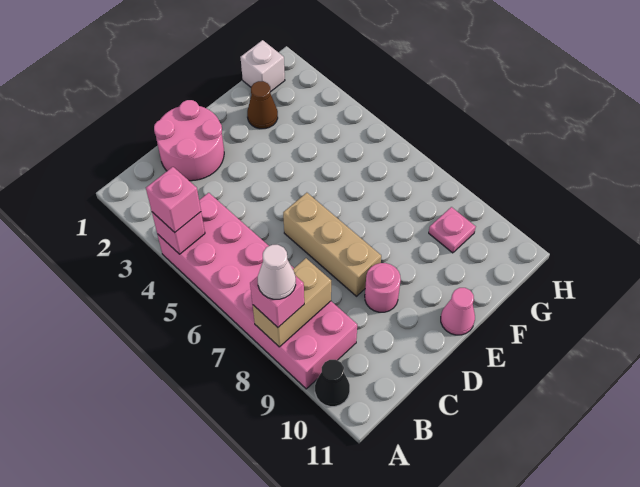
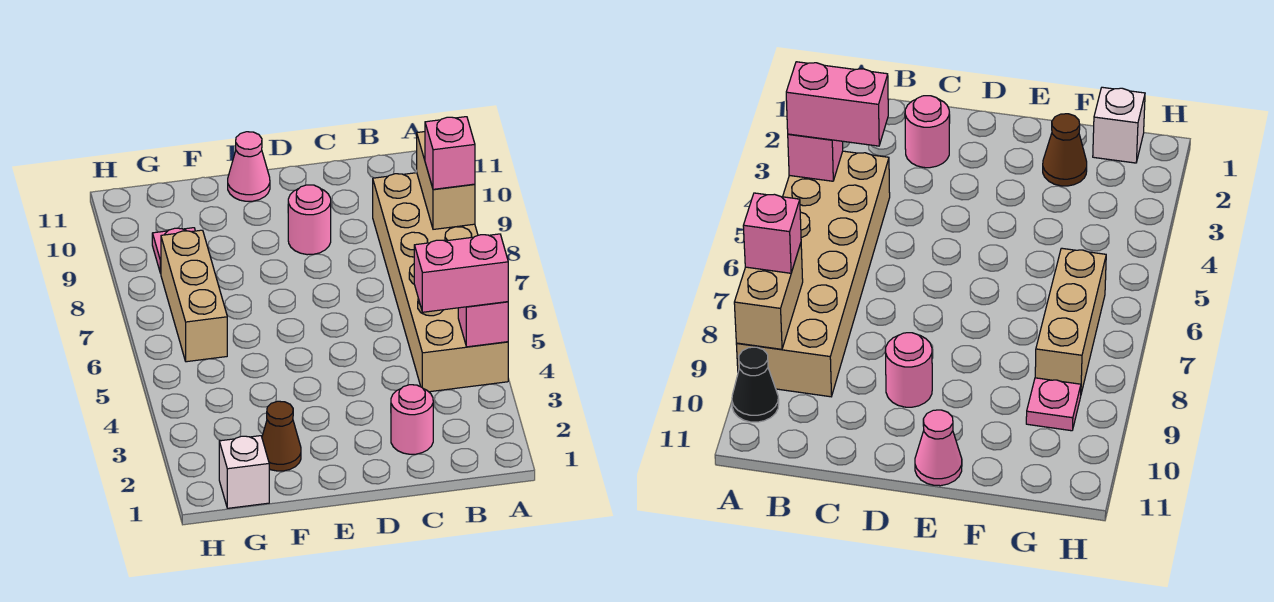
pink 2x6 brick [157,193,357,389] -> tan 2x6 brick [373,173,508,392]
pink 1x1 brick [146,167,201,232] -> pink 1x2 brick [414,234,508,312]
tan 1x2 brick [253,258,331,347] -> tan 1x2 brick turned to [417,132,475,229]
white 1x1 cone [258,245,296,299] -> none
pink 2x2 round brick [154,100,224,181] -> pink 1x1 round brick [391,385,433,454]
tan 1x3 brick [283,193,381,296] -> tan 1x3 brick moved to [161,230,227,362]

